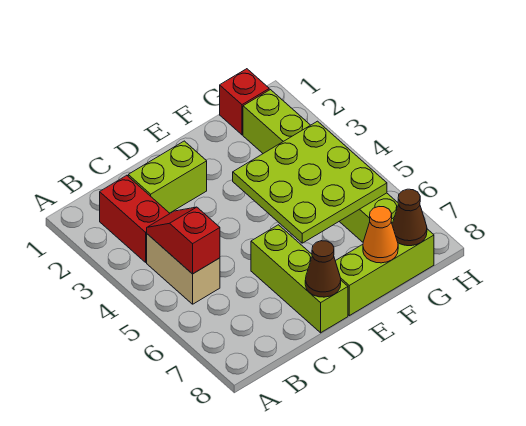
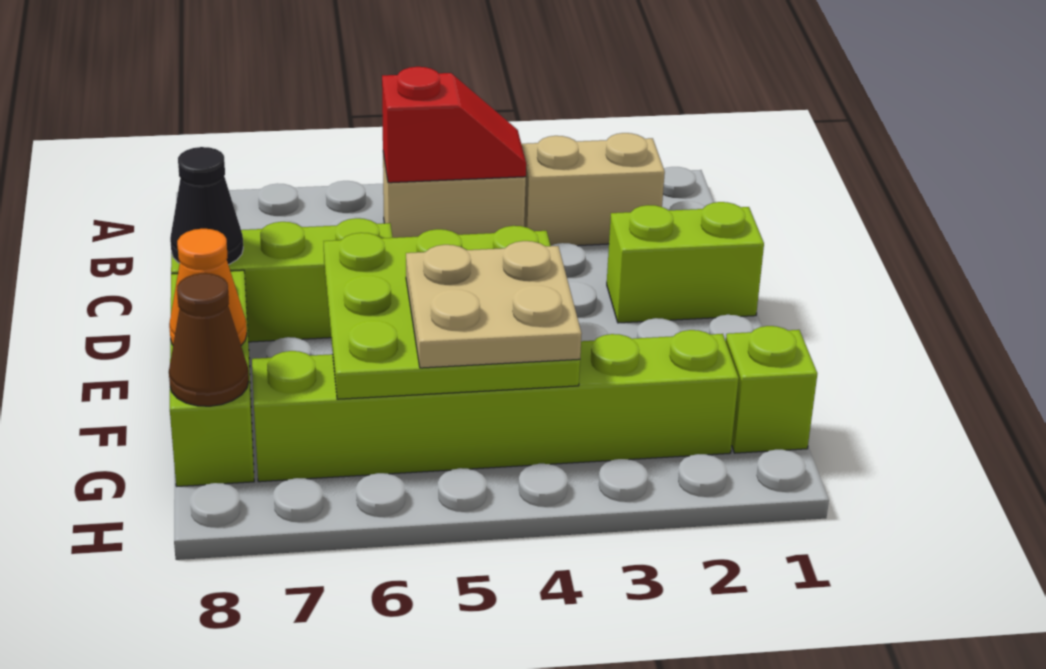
red 1x2 brick [100,175,170,262] -> tan 1x2 brick [521,133,665,246]
lime 1x2 brick [128,141,207,213] -> lime 1x2 brick turned to [607,202,764,323]
brown 1x1 cone [305,241,341,297] -> black 1x1 cone [170,147,243,265]
none -> tan 2x2 plate [406,241,582,368]
red 1x1 brick [220,69,269,135] -> lime 1x1 brick [726,326,817,453]

